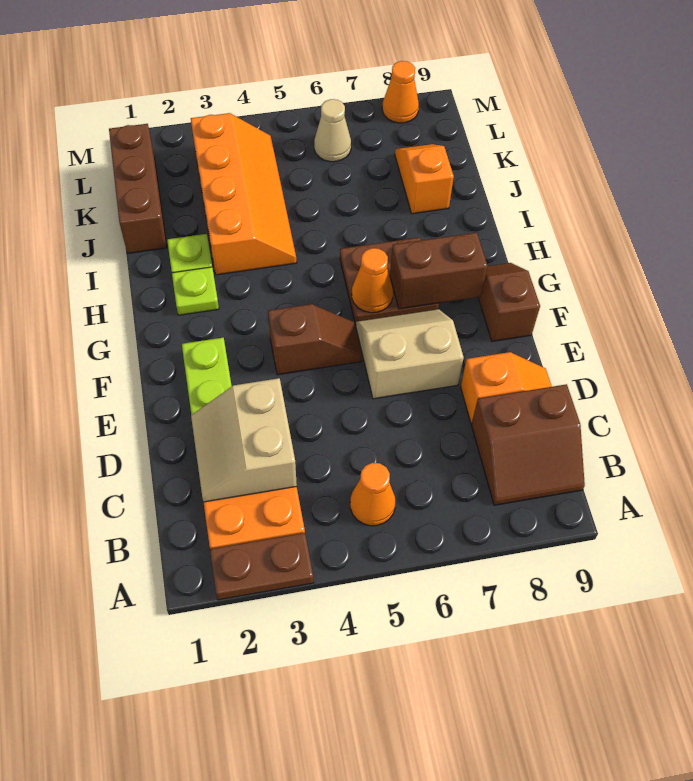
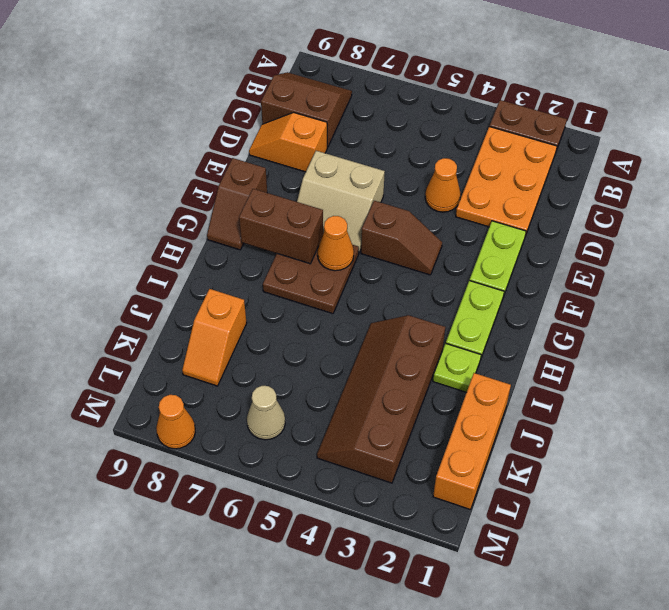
orange 1x1 cone [350,463,396,526] -> orange 1x1 cone moved to [425,158,461,212]
tan 2x2 slope [191,378,297,502] -> none
brown 1x2 slope [268,304,362,375] -> brown 1x2 slope turned to [361,201,442,275]
lime 1x1 plate [172,267,219,315] -> lime 1x2 plate [446,281,504,360]
orange 2x4 slope [191,113,297,275] -> brown 2x4 slope [317,315,445,483]
brown 1x3 brick [109,124,167,253] -> orange 1x3 brick [433,373,511,510]

